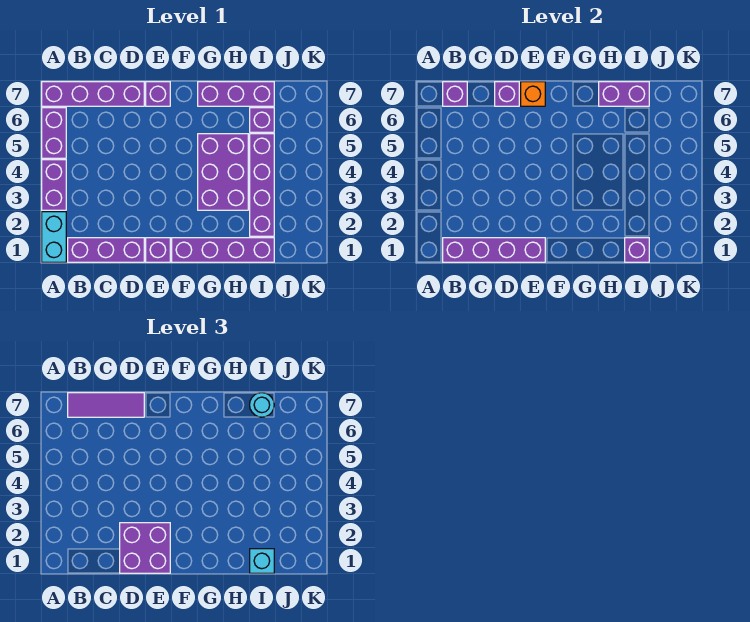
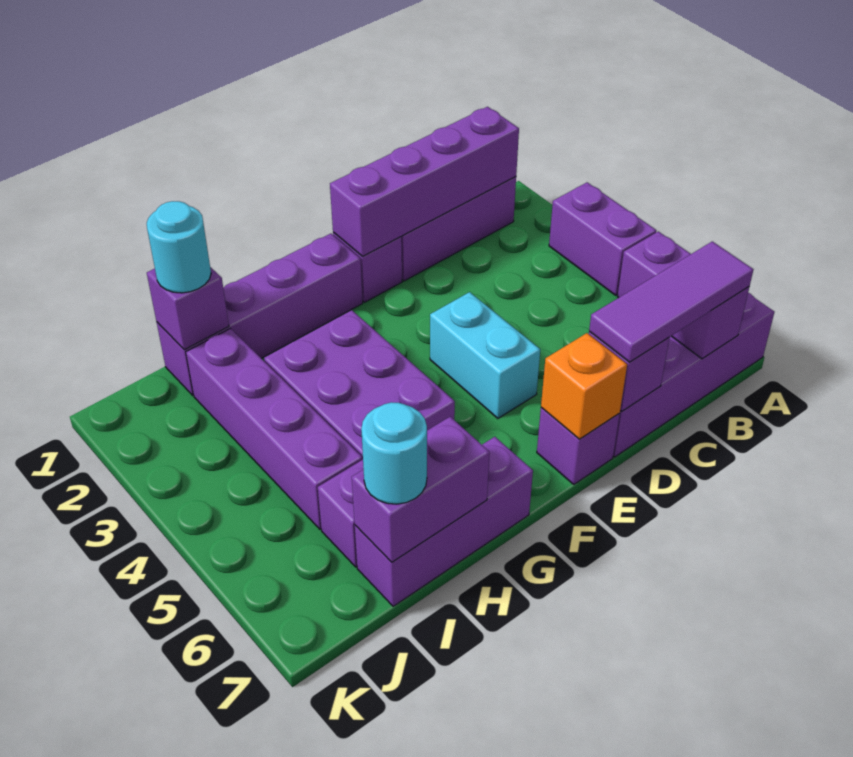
cyan 1x2 brick [42,212,66,262] -> cyan 1x2 brick moved to [430,292,540,418]
purple 2x2 brick [120,523,170,573] -> none
cyan 1x1 brick [250,549,274,573] -> cyan 1x1 round brick [147,201,211,293]

